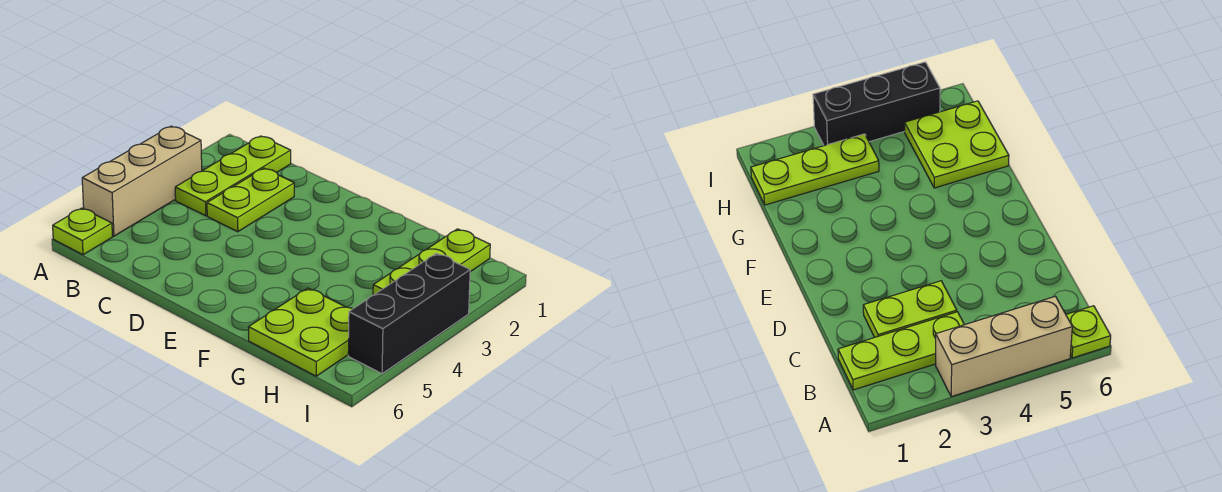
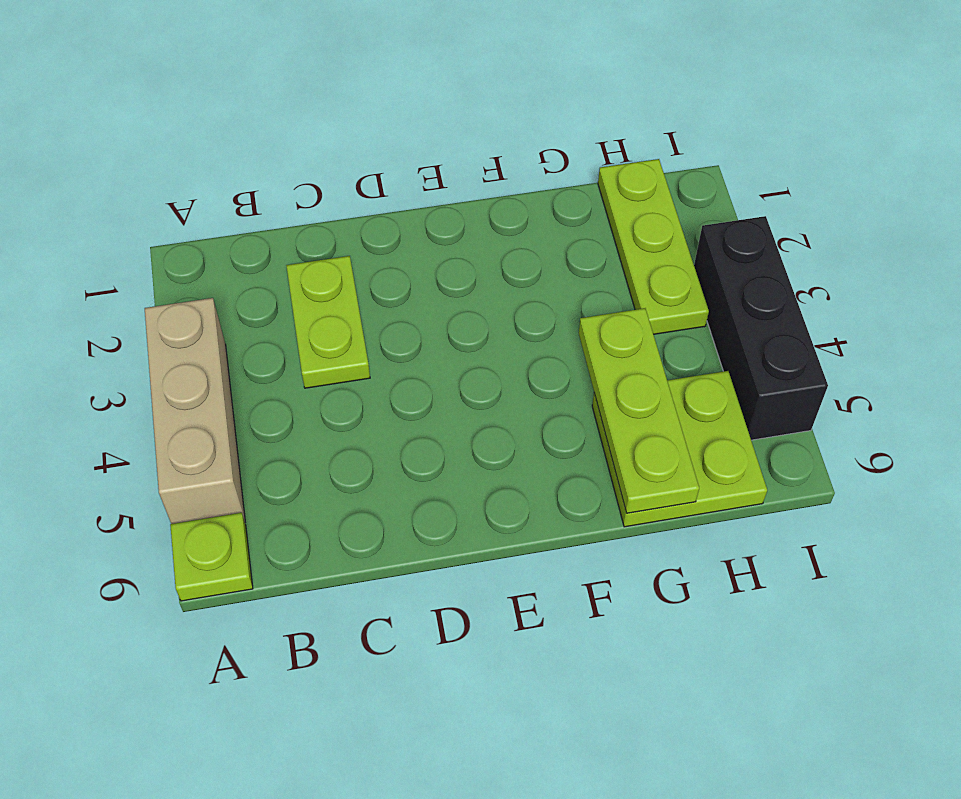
lime 1x3 plate [175,136,291,216] -> lime 1x3 plate moved to [579,308,699,513]

